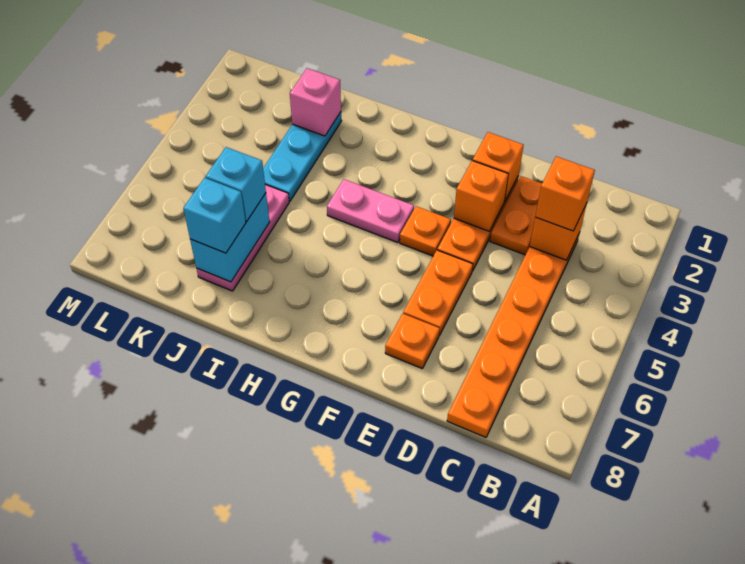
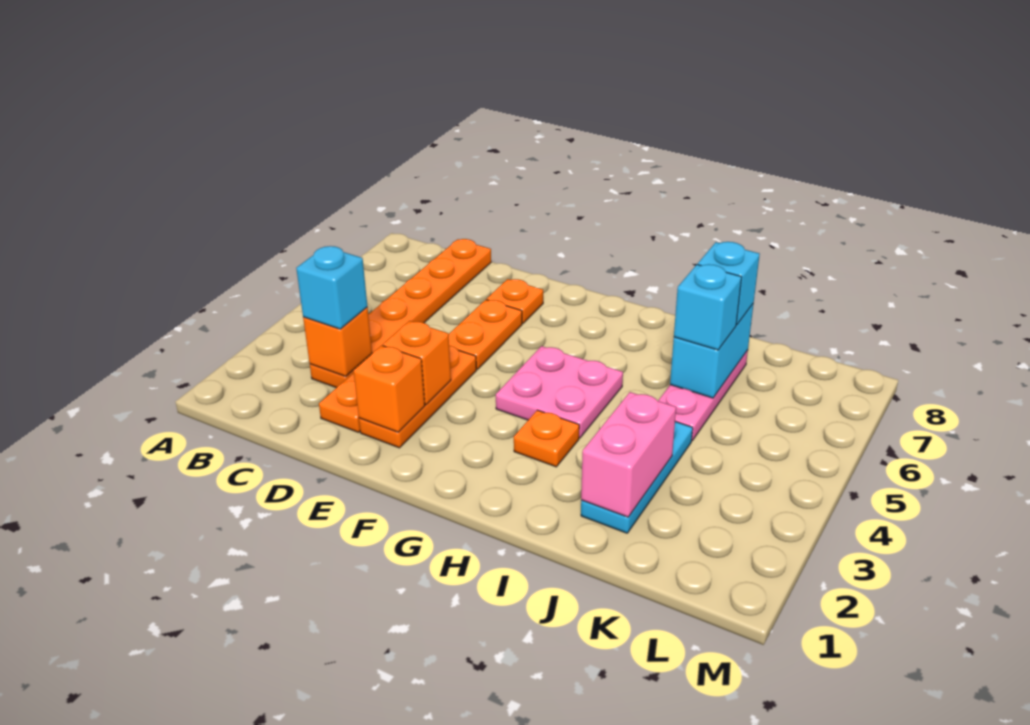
orange 1x1 brick [535,156,595,231] -> cyan 1x1 brick [296,246,367,329]
orange 1x1 plate [400,206,451,256] -> orange 1x1 plate moved to [514,410,579,467]
pink 1x2 plate [327,179,414,243] -> pink 2x2 plate [496,346,623,438]
pink 1x1 brick [290,68,341,136] -> pink 1x2 brick [581,392,676,517]

